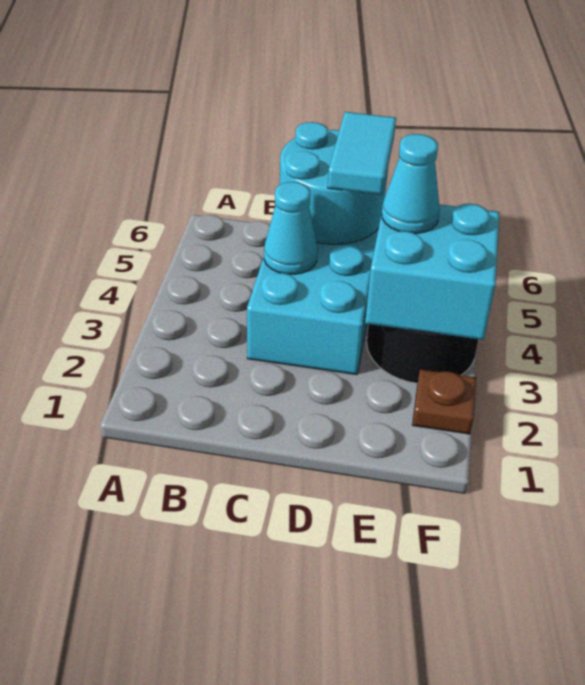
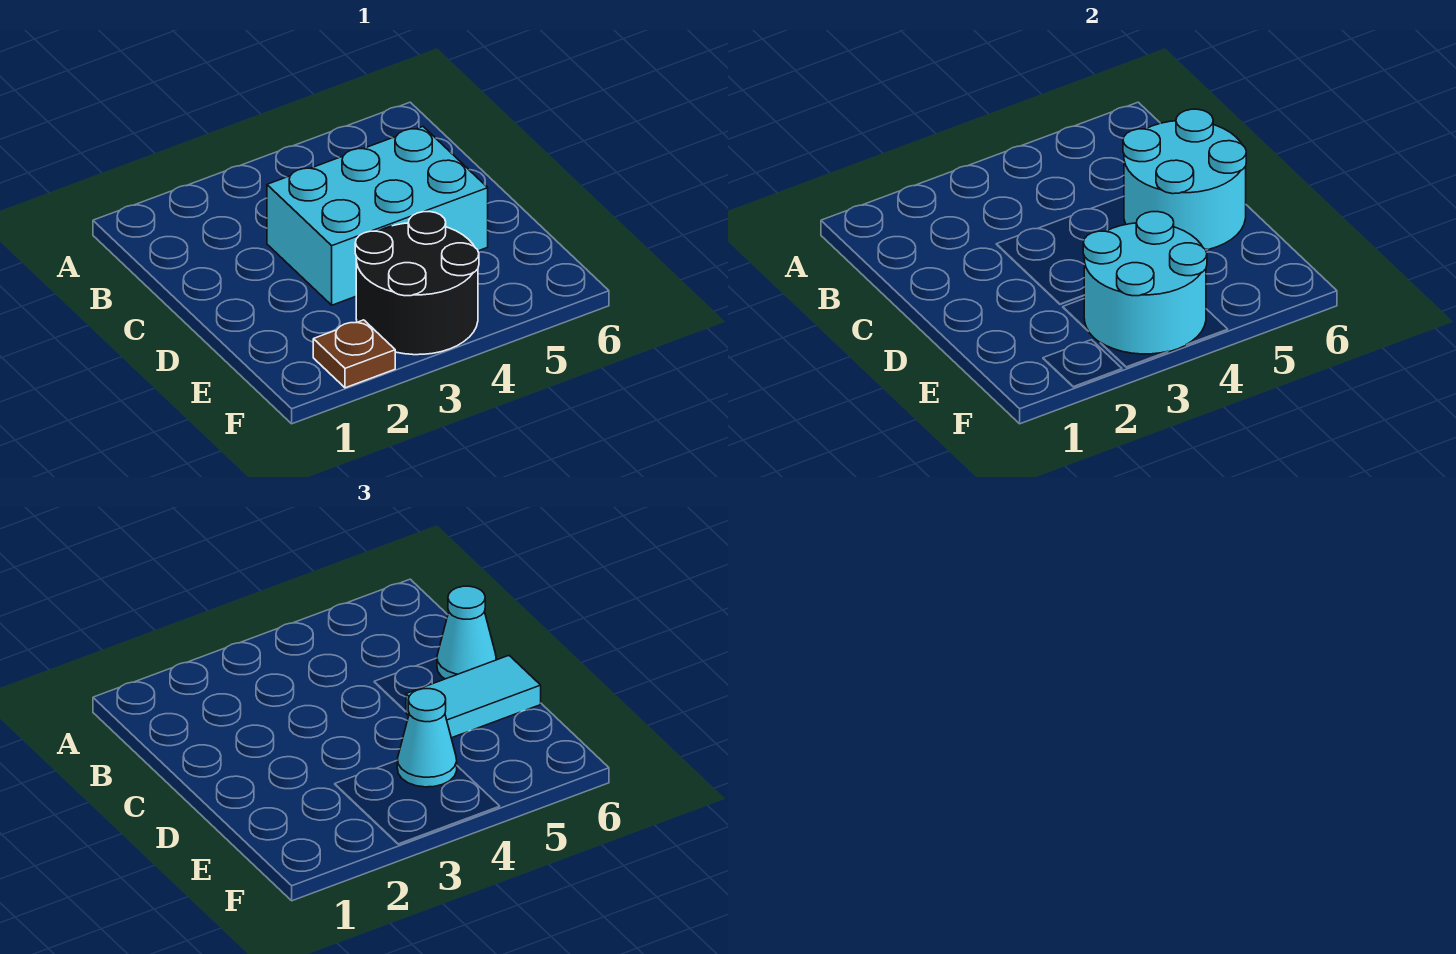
cyan 1x1 cone [264,182,318,274] -> cyan 1x1 cone moved to [437,586,496,679]
cyan 2x2 brick [365,204,499,340] -> cyan 2x2 round brick [1083,212,1207,354]

